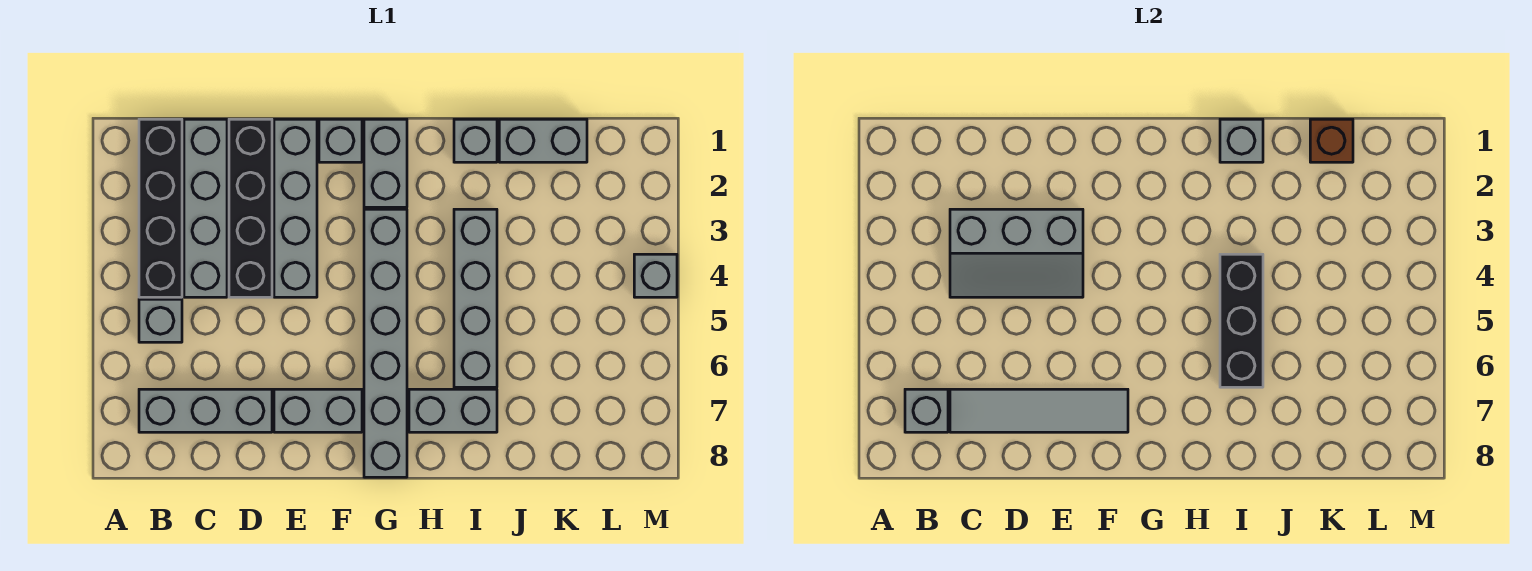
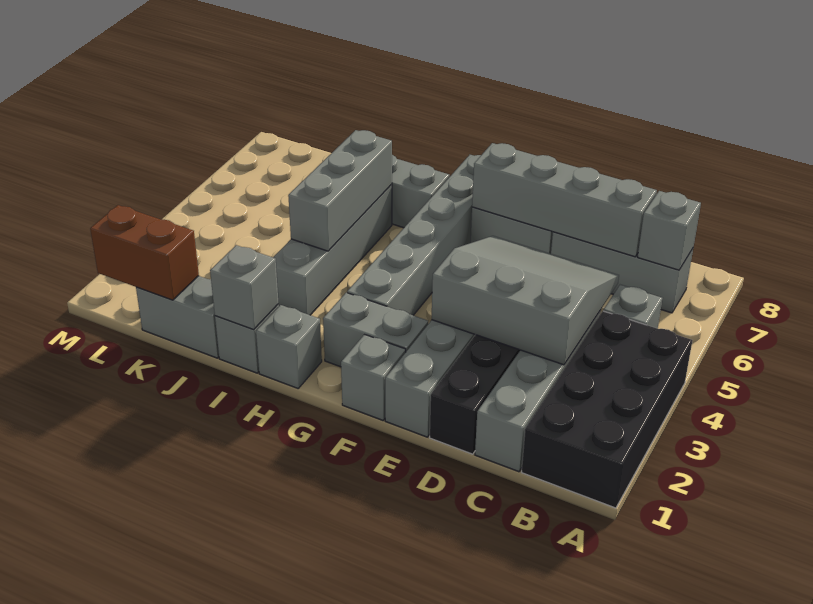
black 1x4 brick [139,119,182,297] -> black 2x4 brick [522,311,692,508]
grey 2x3 slope [950,209,1083,297] -> grey 3x3 slope [432,236,619,365]
grey 1x4 tile [950,389,1128,432] -> grey 1x4 brick [472,143,657,257]
grey 1x2 brick [364,119,407,207] -> grey 1x2 brick turned to [323,293,428,367]
black 1x3 brick [1220,254,1263,387] -> grey 1x3 brick [288,130,392,251]
brown 1x1 brick [1310,119,1353,162] -> brown 1x2 brick [90,205,199,300]
grey 1x1 brick [634,254,677,297] -> grey 1x1 brick moved to [256,305,322,388]

